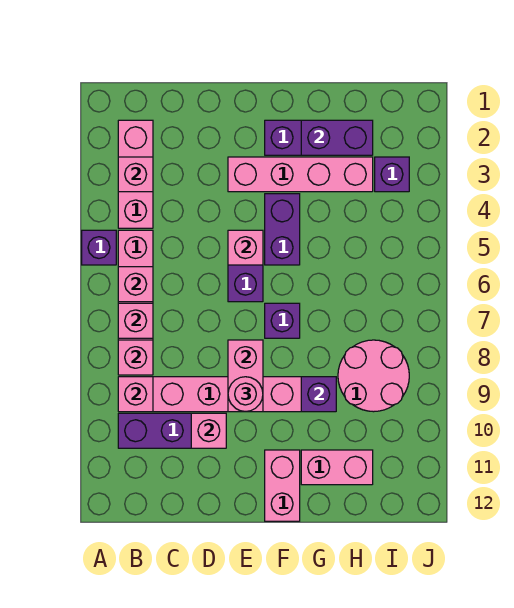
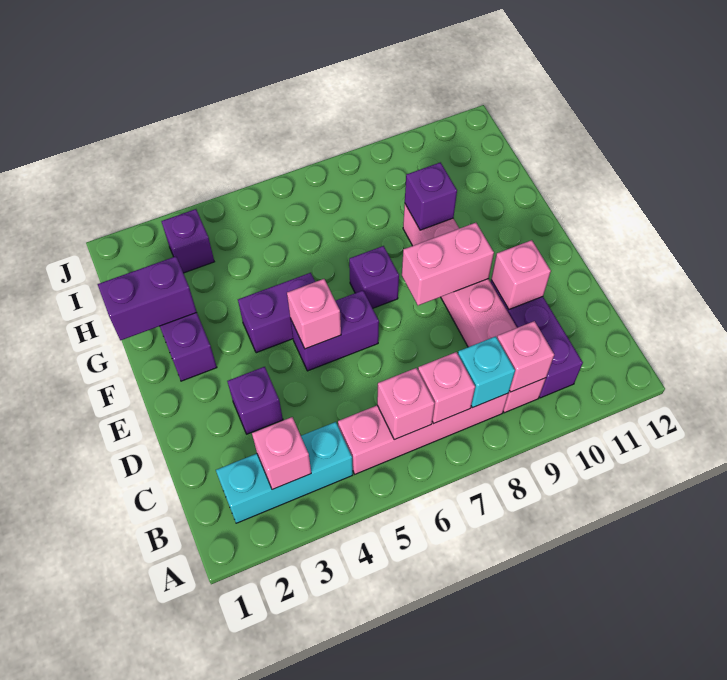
purple 1x1 brick [82,230,116,265] -> purple 1x1 brick moved to [227,367,283,434]
pink 1x3 brick [118,120,153,228] -> cyan 1x3 brick [216,422,353,523]
pink 1x1 brick [118,340,153,375] -> cyan 1x1 brick [458,336,515,408]
pink 1x4 brick [228,157,373,192] -> none
pink 1x1 round brick [228,377,263,412] -> none
pink 1x2 brick [265,450,300,521] -> none
purple 1x2 brick [301,120,373,155] -> purple 1x2 brick turned to [98,256,197,340]
pink 1x2 brick [301,450,373,485] -> none
pink 2x2 round brick [338,340,409,412] -> none

